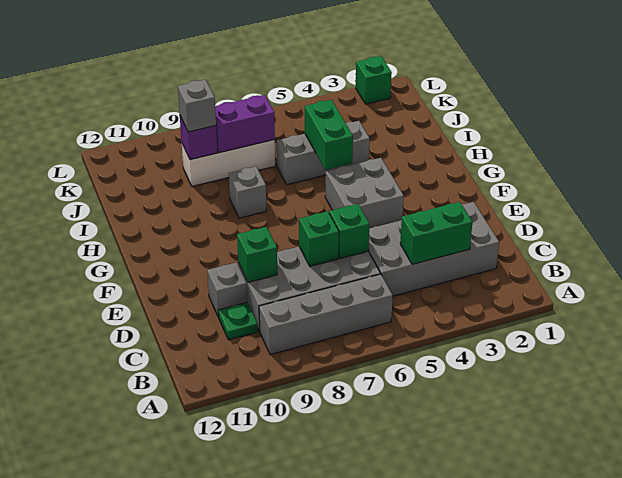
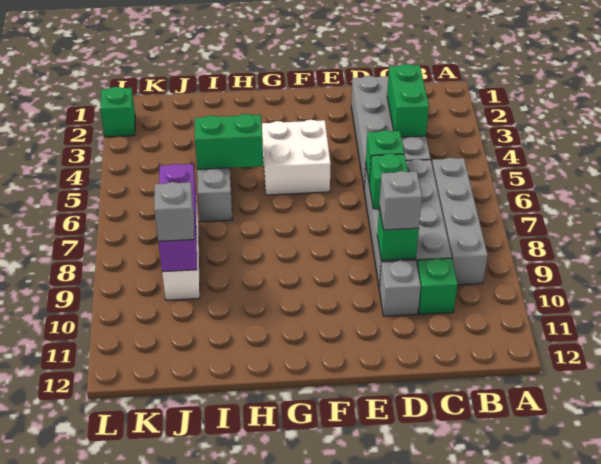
green 1x1 plate [218,302,258,340] -> green 1x1 brick [417,258,457,314]
grey 2x2 brick [325,158,404,228] -> white 2x2 brick [262,120,331,195]
grey 1x1 brick [229,167,267,218] -> grey 1x1 brick moved to [379,171,422,230]

